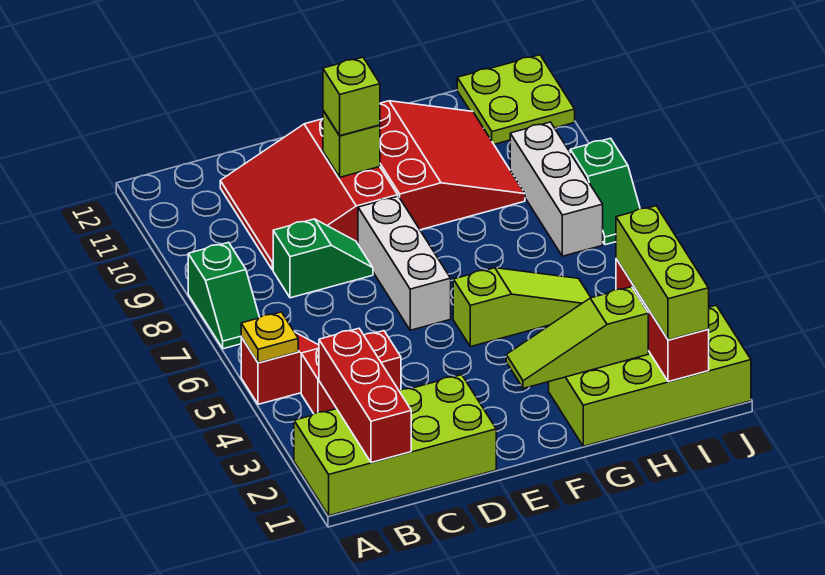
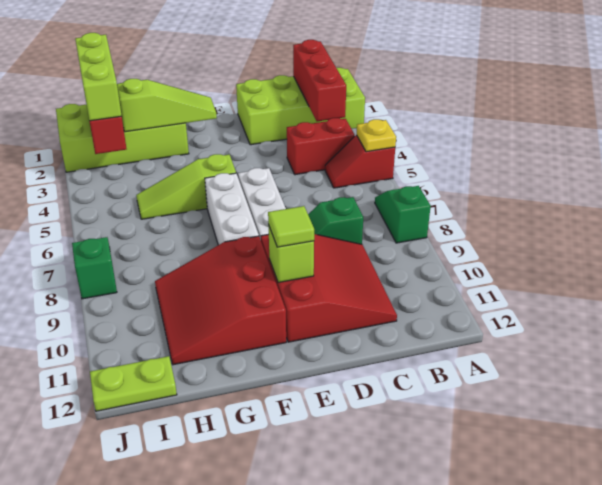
lime 1x1 brick [323,57,380,136] -> lime 1x1 tile [268,206,314,247]
white 1x3 brick [510,122,603,256] -> white 1x3 brick moved to [205,173,259,245]
lime 2x2 plate [457,55,575,144] -> lime 1x2 plate [90,356,177,411]

